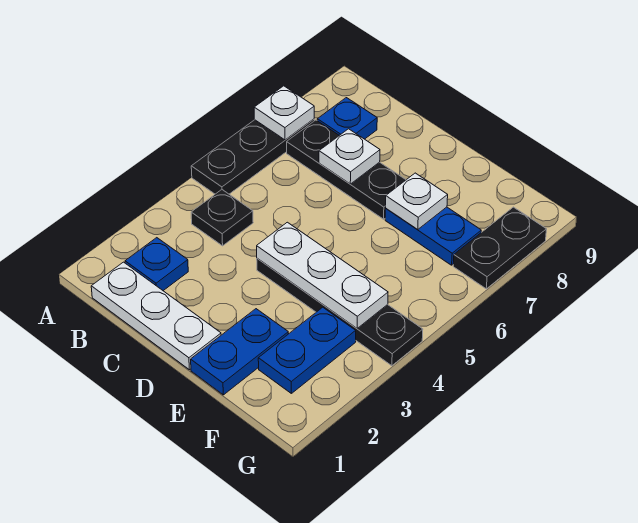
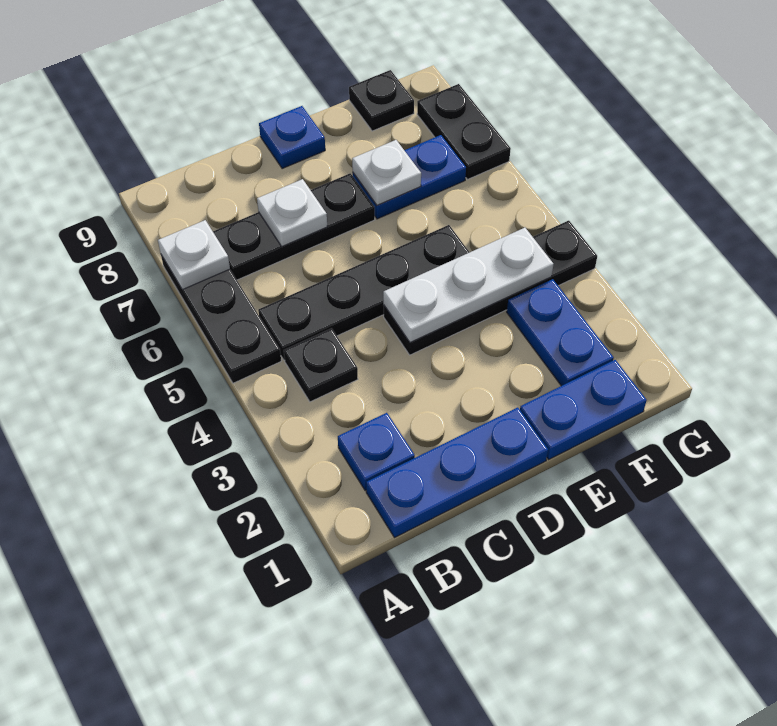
white 1x3 plate [91,262,221,370] -> blue 1x3 plate [366,407,548,538]
none -> black 1x4 plate [258,225,470,360]
blue 1x1 plate [317,98,377,139] -> blue 1x1 plate moved to [259,106,325,169]
blue 1x2 plate [191,309,288,395] -> blue 1x2 plate turned to [520,360,647,459]
none -> black 1x1 plate [349,70,414,131]

